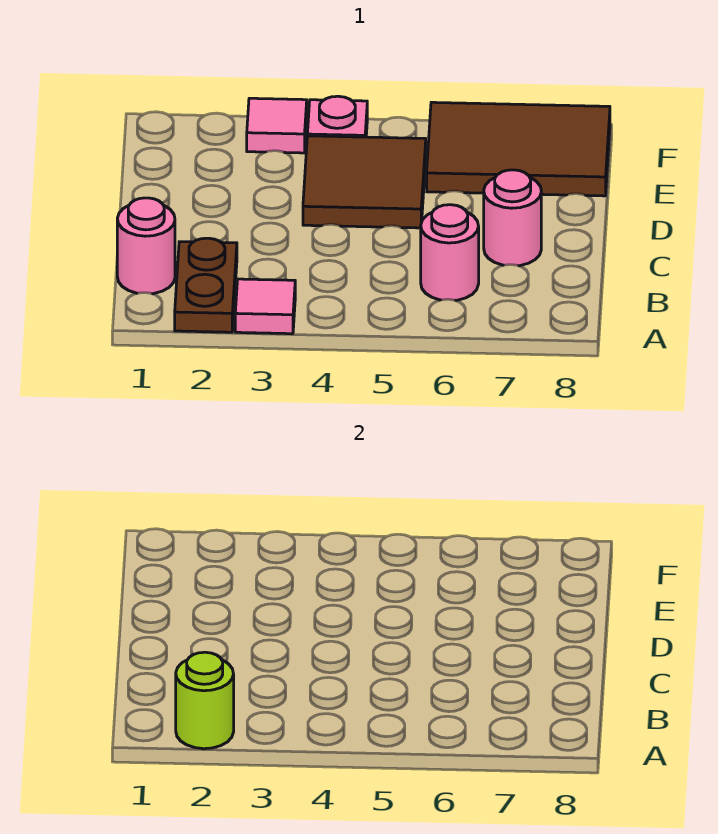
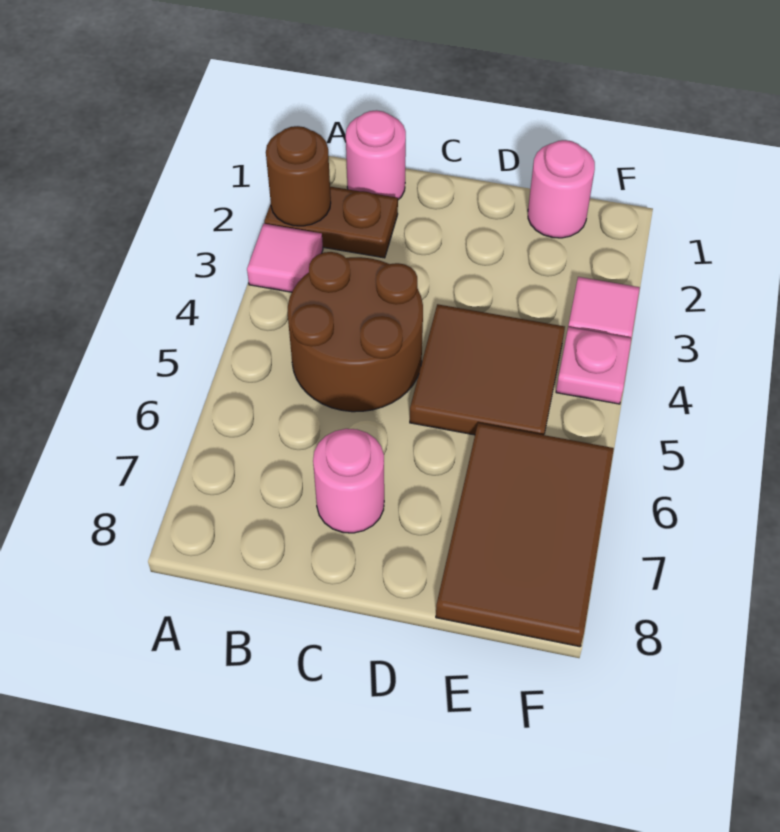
lime 1x1 round brick [176,652,234,749] -> brown 1x1 round brick [266,126,331,226]
none -> brown 2x2 round brick [288,252,423,412]
pink 1x1 round brick [421,205,479,300] -> pink 1x1 round brick moved to [528,140,595,238]

